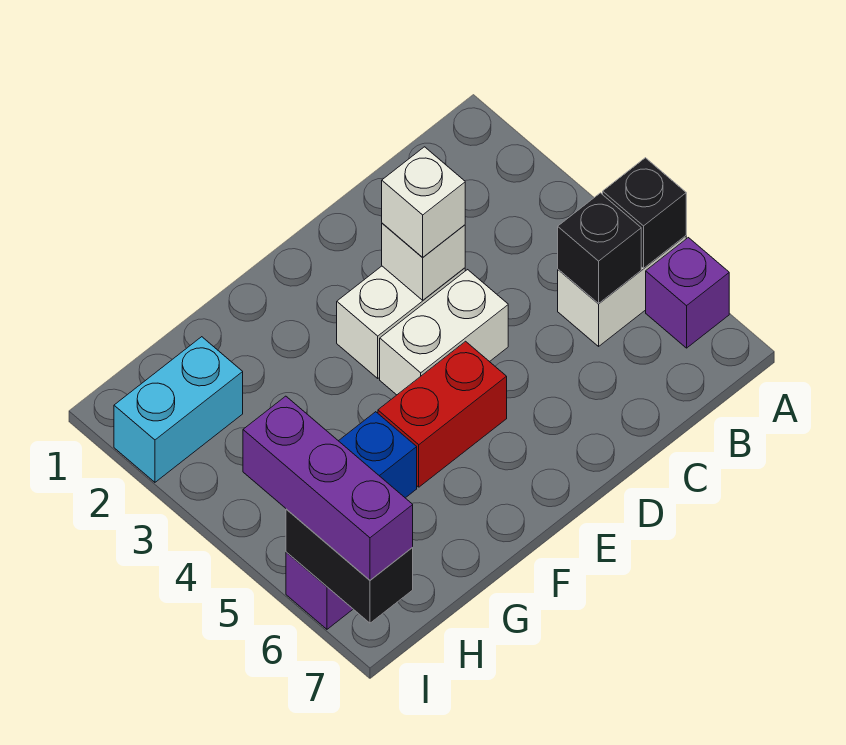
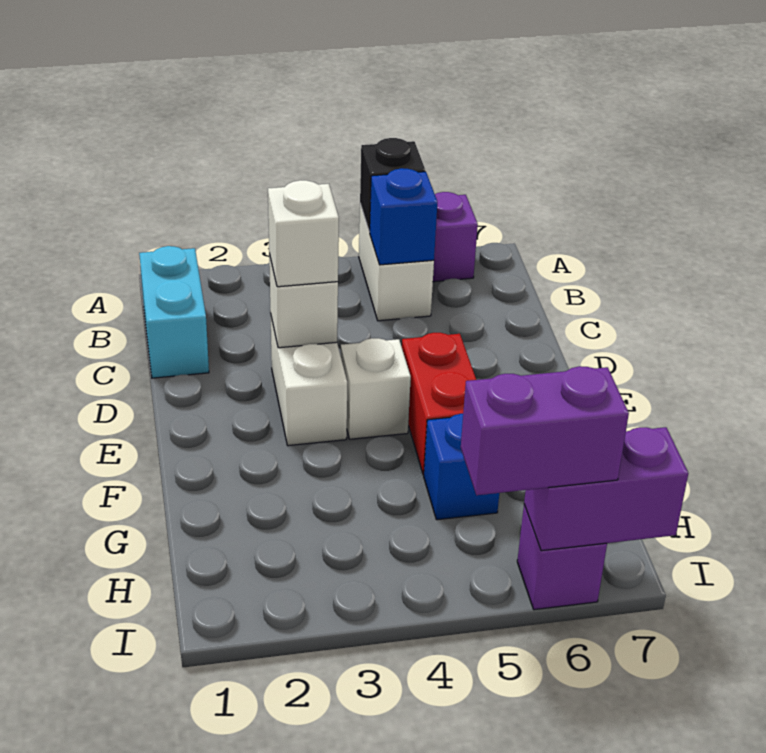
black 1x1 brick [558,193,641,303] -> blue 1x1 brick [370,168,437,265]
white 1x2 brick [380,270,508,395] -> white 1x1 brick [341,338,411,439]
cyan 1x2 brick [114,337,243,482] -> cyan 1x2 brick moved to [139,246,209,378]
purple 1x3 brick [243,396,413,580] -> purple 1x2 brick [461,366,629,495]
black 1x2 brick [286,509,413,623] -> purple 1x2 brick [524,427,688,551]

